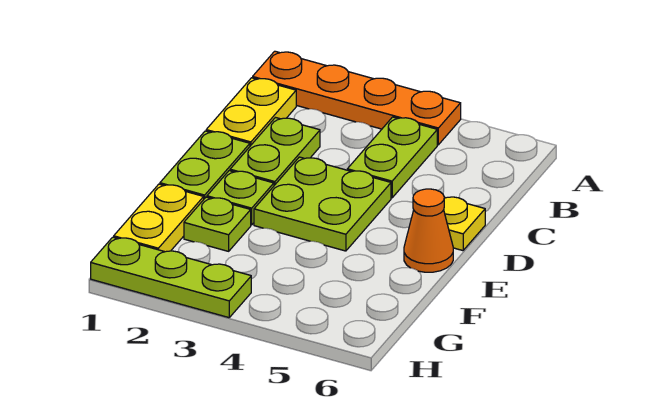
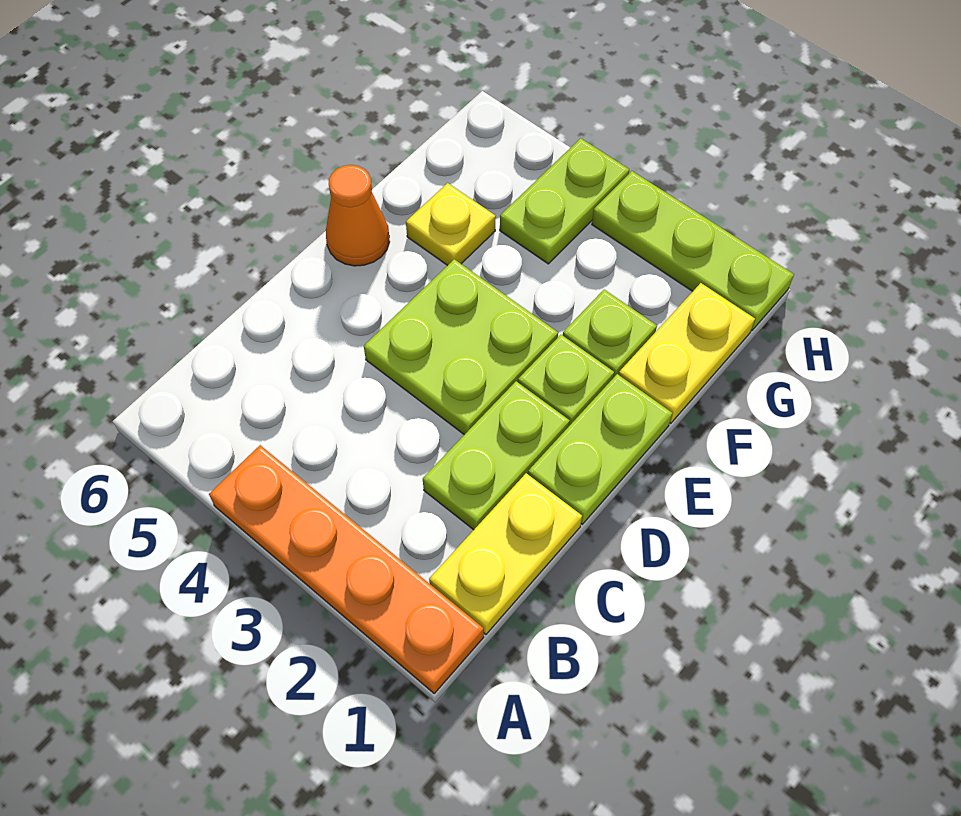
lime 1x2 plate [347,117,437,198] -> lime 1x2 plate moved to [500,138,629,264]
yellow 1x1 plate [444,197,485,251] -> yellow 1x1 plate moved to [406,183,496,266]

